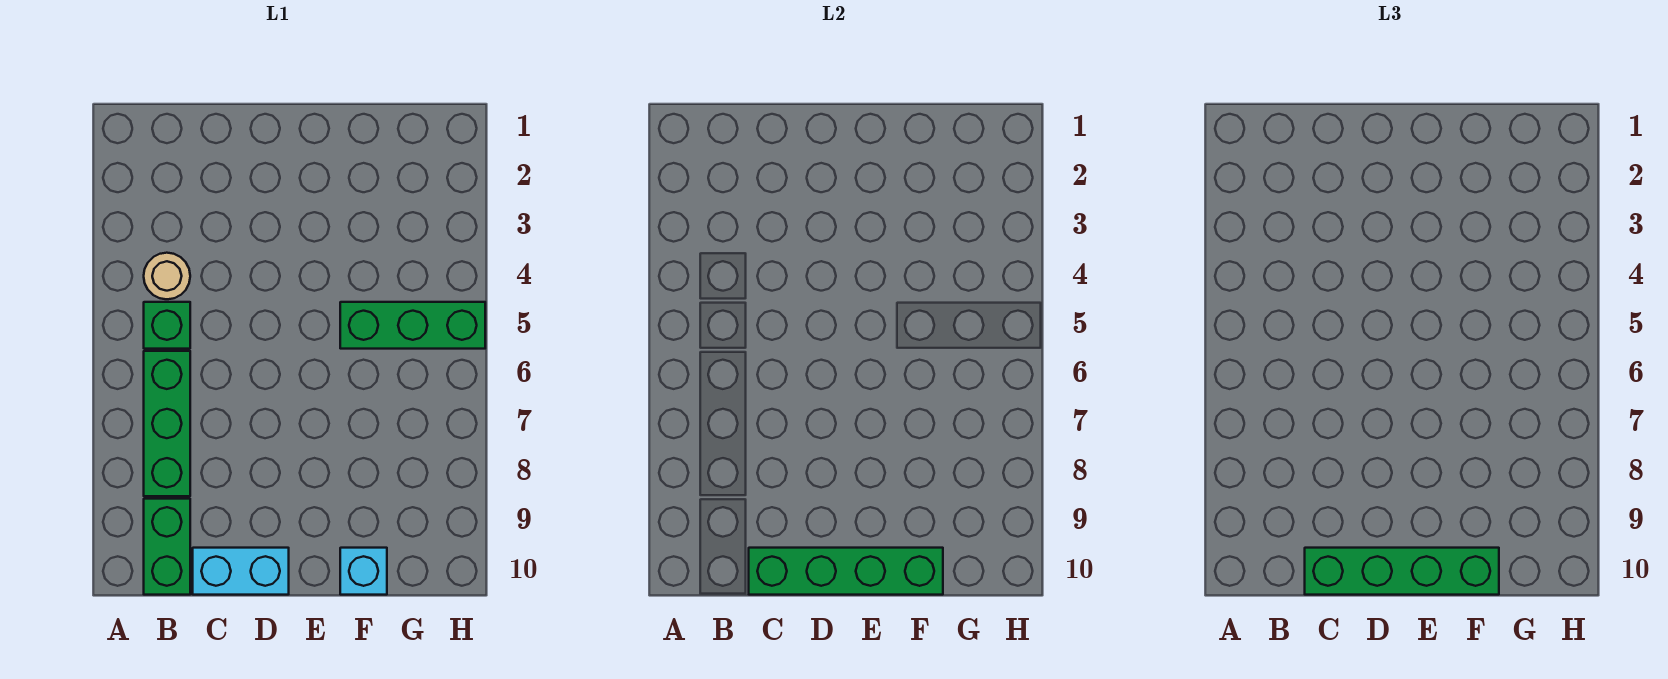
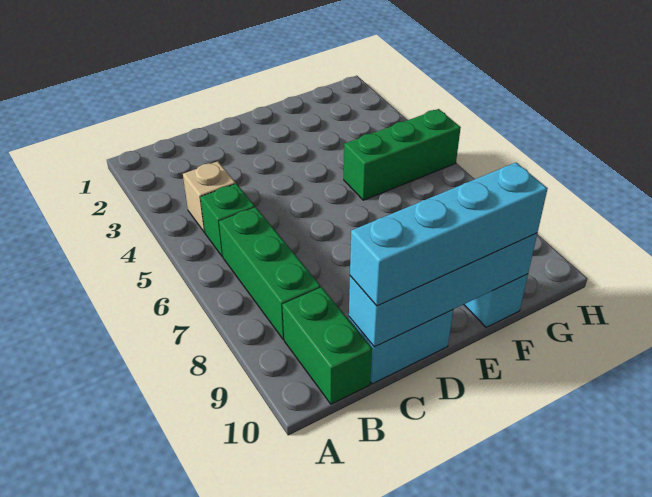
tan 1x1 round brick [144,253,190,299] -> tan 1x1 brick [183,161,236,232]
green 1x4 brick [749,548,943,595] -> cyan 1x4 brick [349,233,537,347]
green 1x4 brick [1305,548,1499,595] -> cyan 1x4 brick [350,163,548,306]

